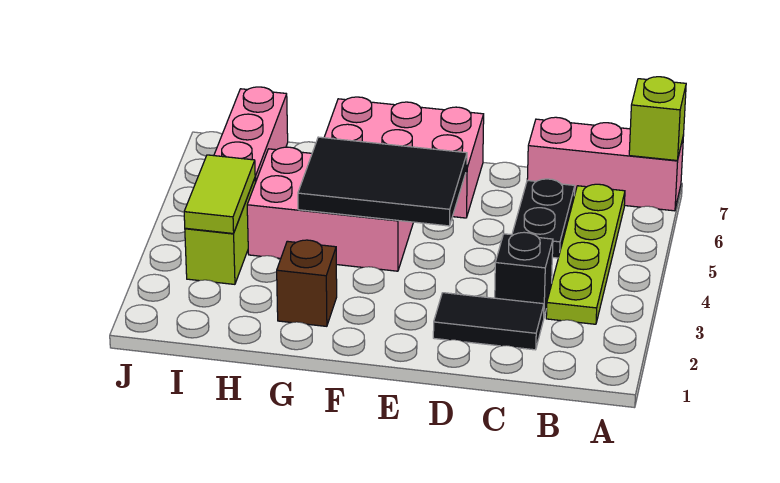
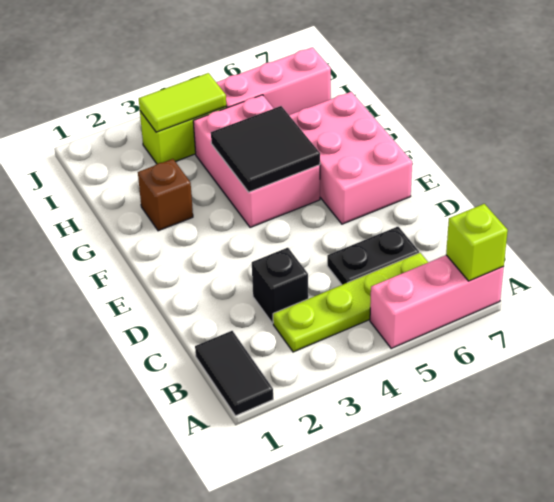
pink 1x3 brick [527,117,684,211] -> pink 1x3 brick turned to [370,255,504,348]
black 1x2 tile [433,293,544,350] -> black 1x2 tile moved to [195,331,273,416]
black 2x3 tile [298,137,467,226] -> black 2x2 tile [211,106,320,192]

